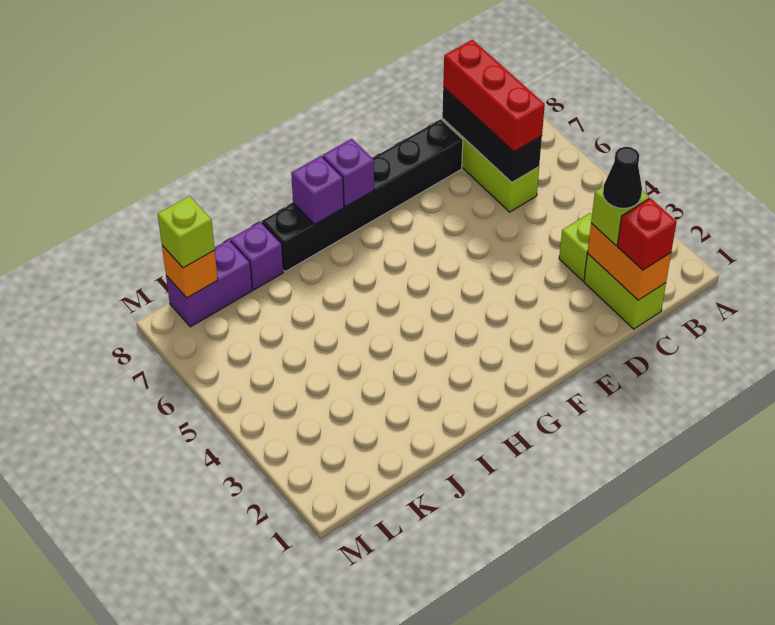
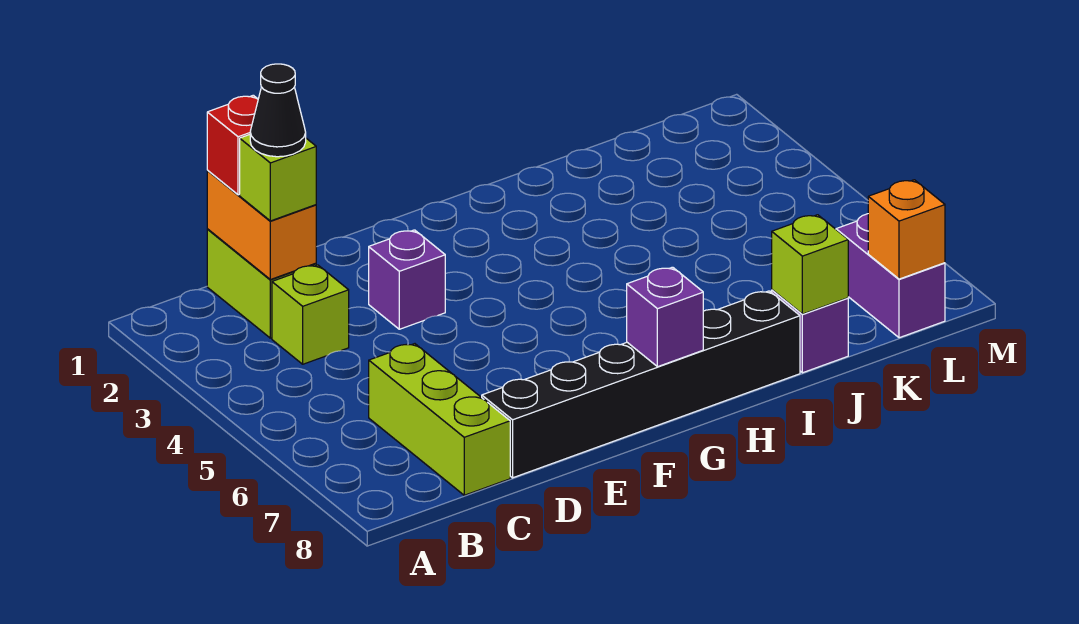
black 1x3 brick [442,87,542,182] -> none
red 1x3 brick [443,40,545,152] -> none
purple 1x1 brick [291,156,344,224] -> purple 1x1 brick moved to [369,230,445,329]
purple 1x2 brick [166,240,252,327] -> purple 1x2 brick turned to [836,214,945,338]
lime 1x1 brick [158,196,215,268] -> lime 1x1 brick moved to [772,215,848,314]

